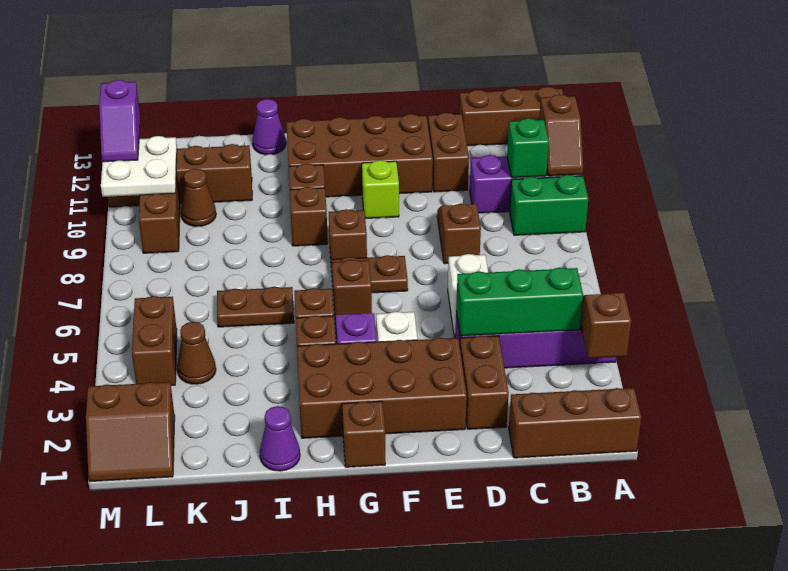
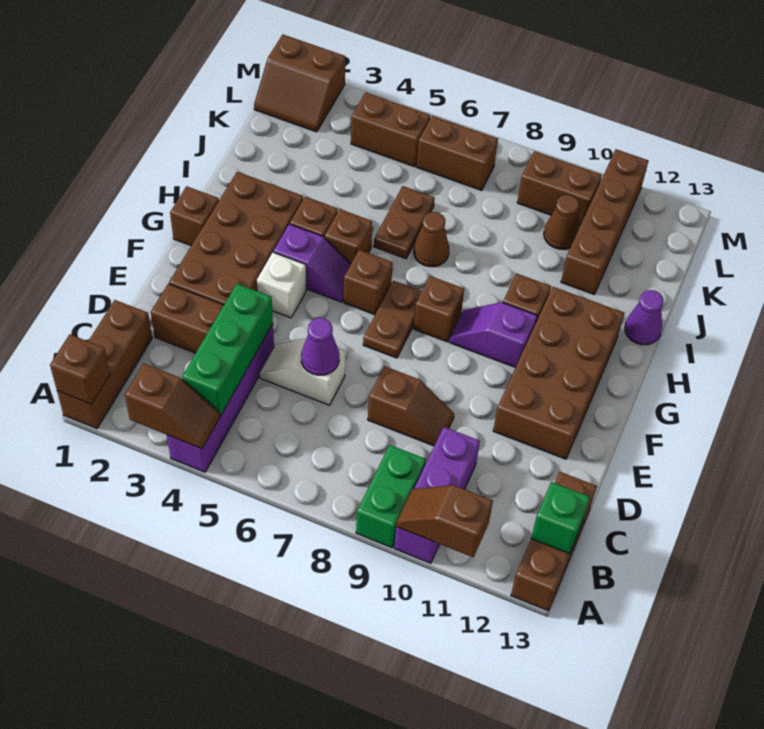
green 1x1 brick [507,118,549,178] -> green 1x1 brick moved to [531,482,590,554]
brown 1x2 brick [428,112,469,192] -> brown 1x2 brick moved to [417,116,498,191]
lime 1x1 brick [362,160,399,219] -> none
brown 1x1 brick [290,187,328,246] -> brown 1x1 brick moved to [50,334,110,404]
purple 1x1 cone [260,406,300,471] -> purple 1x1 cone moved to [301,318,339,375]
brown 1x1 cone [177,322,216,384] -> brown 1x1 cone moved to [414,212,449,267]
brown 2x2 slope [86,382,175,481] -> brown 2x2 slope turned to [254,35,345,132]
white 2x2 plate [101,136,177,197] -> none
purple 1x2 slope [99,80,140,162] -> purple 1x2 slope moved to [449,302,537,368]

